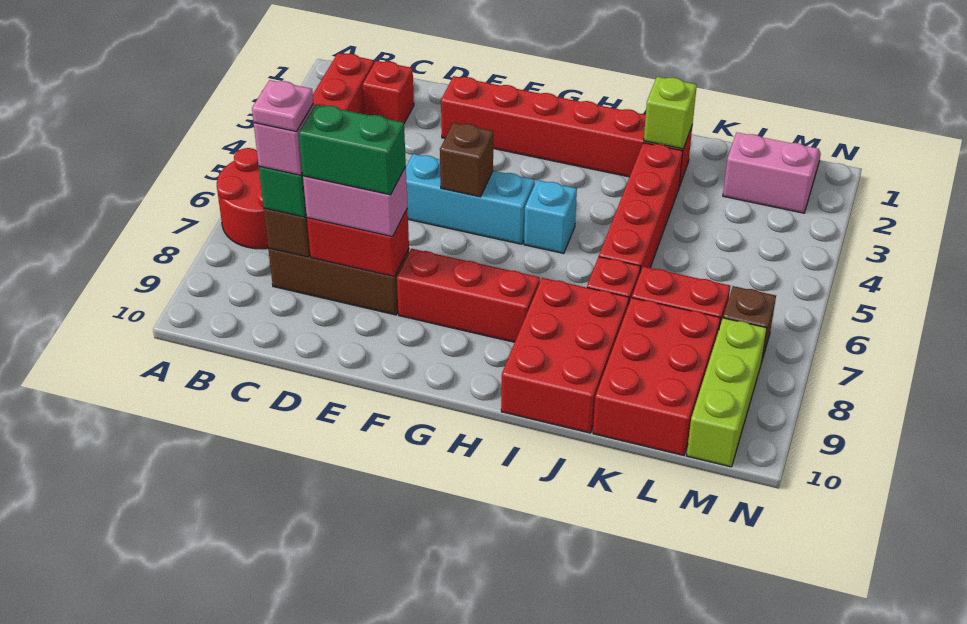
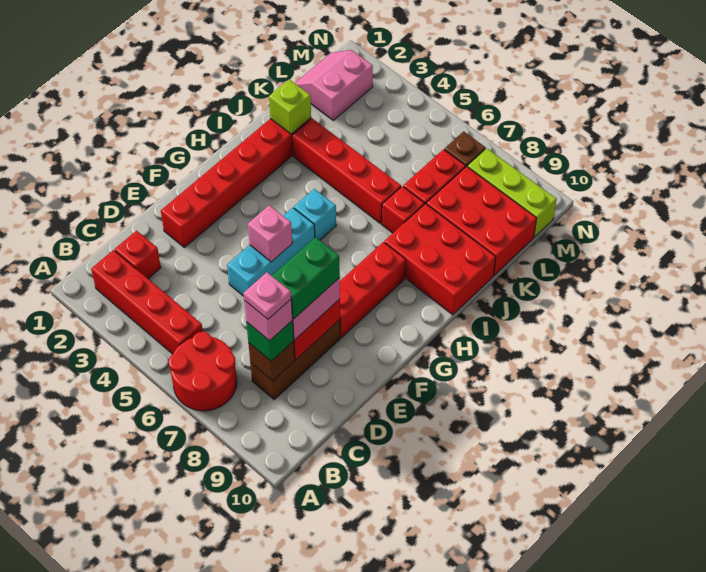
brown 1x1 brick [440,123,493,197] -> pink 1x1 brick [248,205,292,262]

